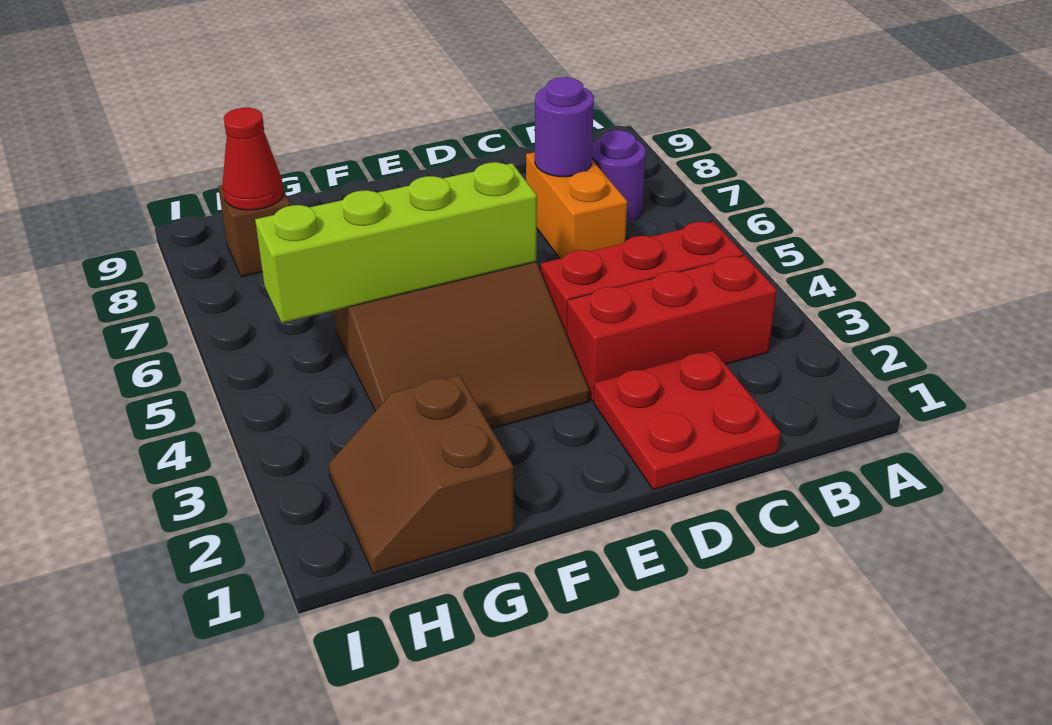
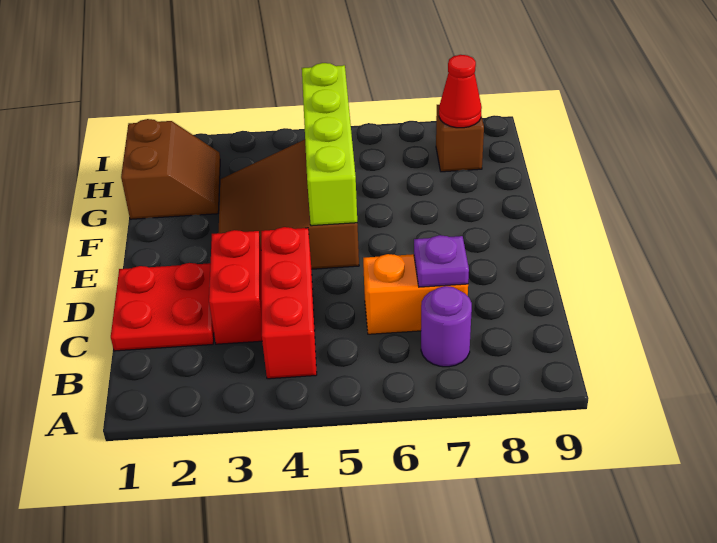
red 1x3 brick [567,256,777,401] -> red 1x2 brick [209,230,262,344]
purple 1x1 round brick [535,77,594,177] -> purple 1x1 plate [414,235,469,287]
brown 2x2 slope [328,375,514,573] -> brown 2x2 slope turned to [121,119,220,219]

